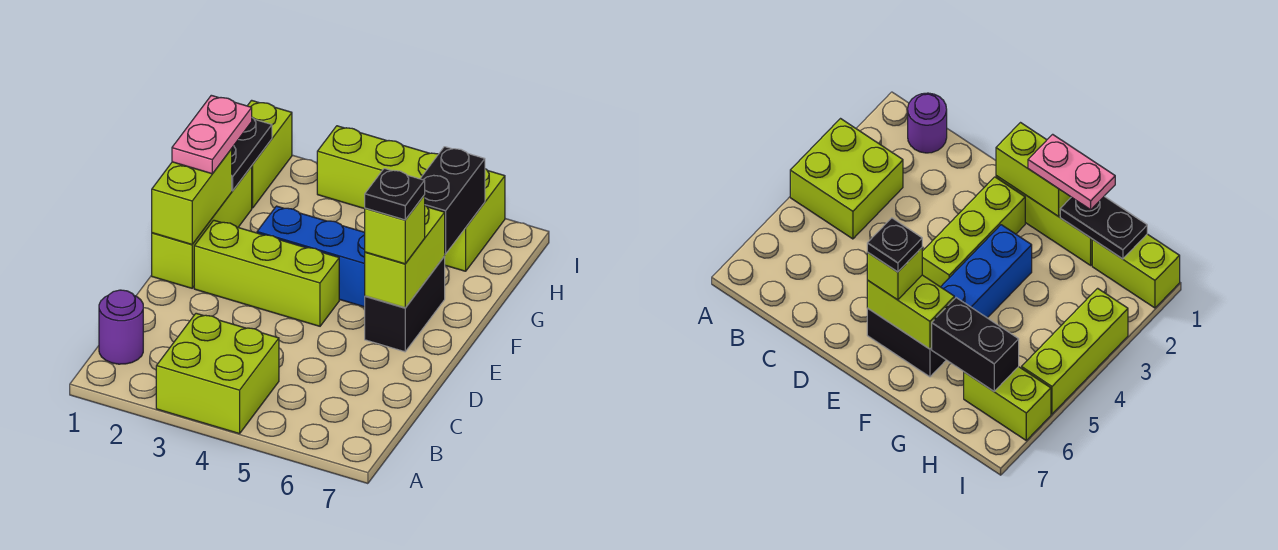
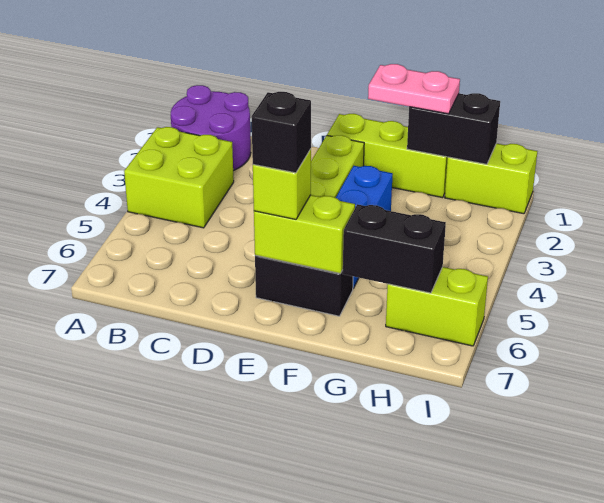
purple 1x1 round brick [99,290,143,364] -> purple 2x2 round brick [171,85,251,171]
lime 1x2 brick [152,149,232,244] -> none
black 1x1 plate [365,168,425,220] -> black 1x1 brick [251,92,311,173]
black 1x2 plate [232,118,272,191] -> black 1x2 brick [407,93,500,164]
lime 1x3 brick [317,126,438,209] -> none

